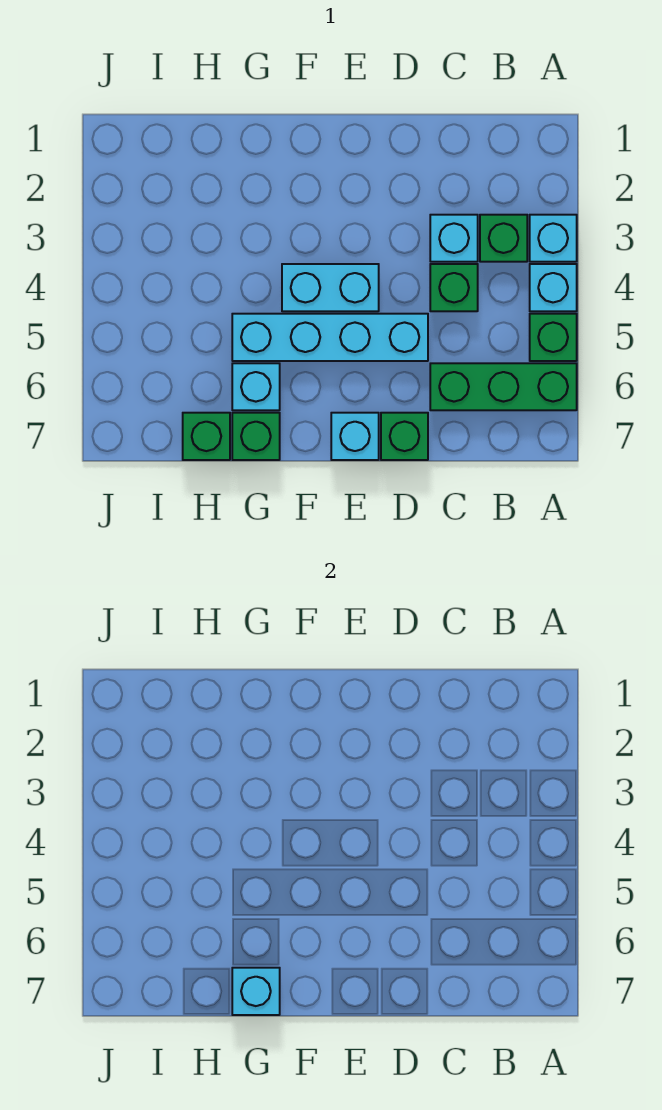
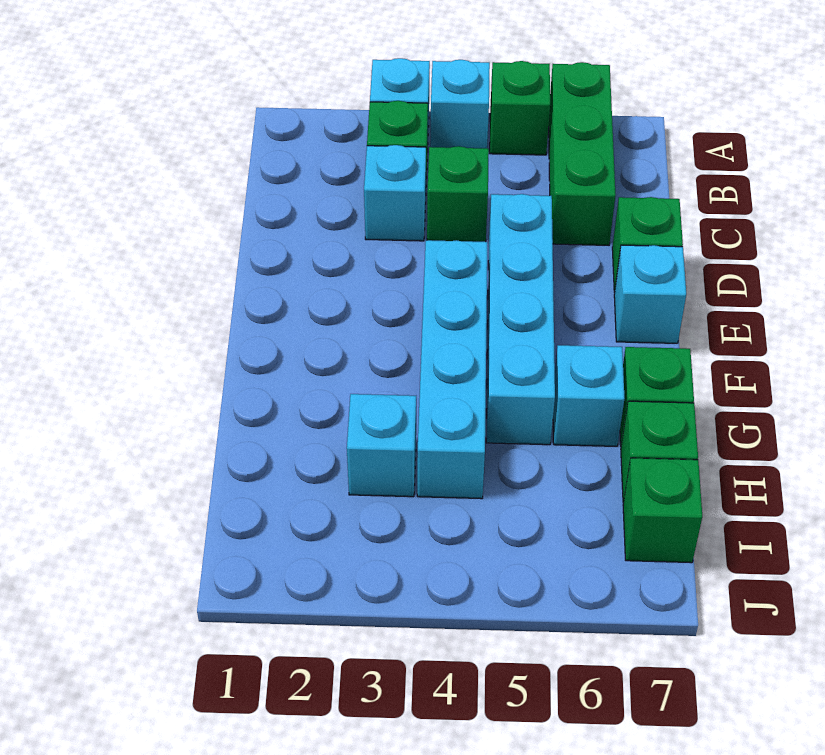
cyan 1x2 brick [282,264,379,311] -> cyan 1x4 brick [417,240,487,499]
cyan 1x1 brick [232,968,280,1015] -> cyan 1x1 brick moved to [347,394,416,497]
none -> green 1x1 brick [623,458,702,563]

